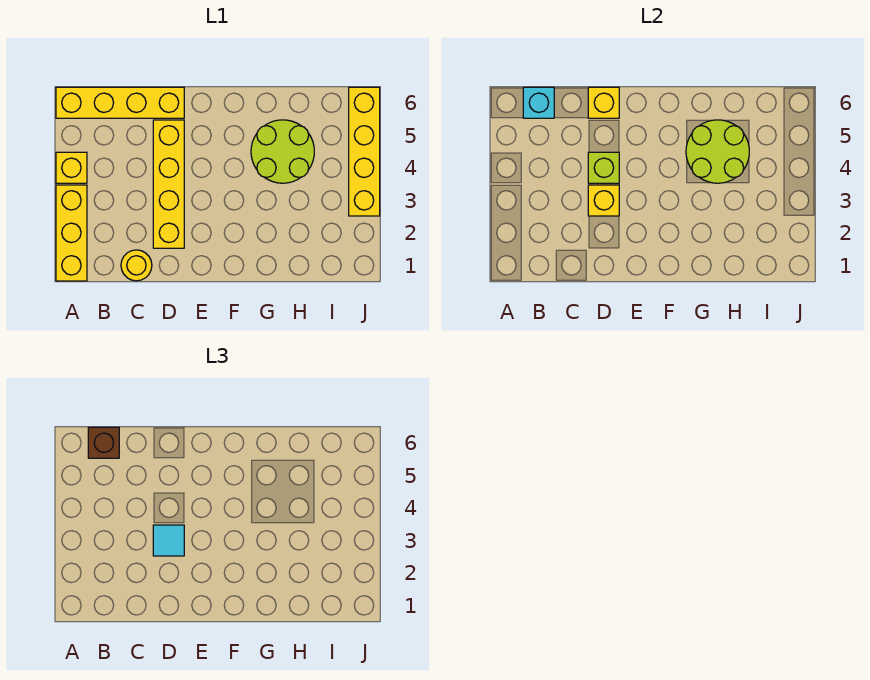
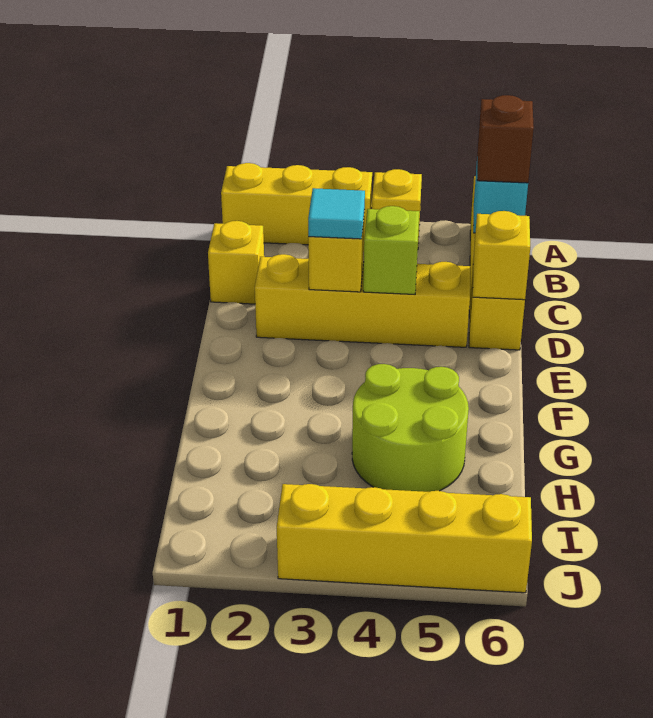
yellow 1x1 round brick [121,250,152,281] -> yellow 1x1 brick [208,221,264,304]
lime 2x2 round brick [686,120,749,183] -> none

